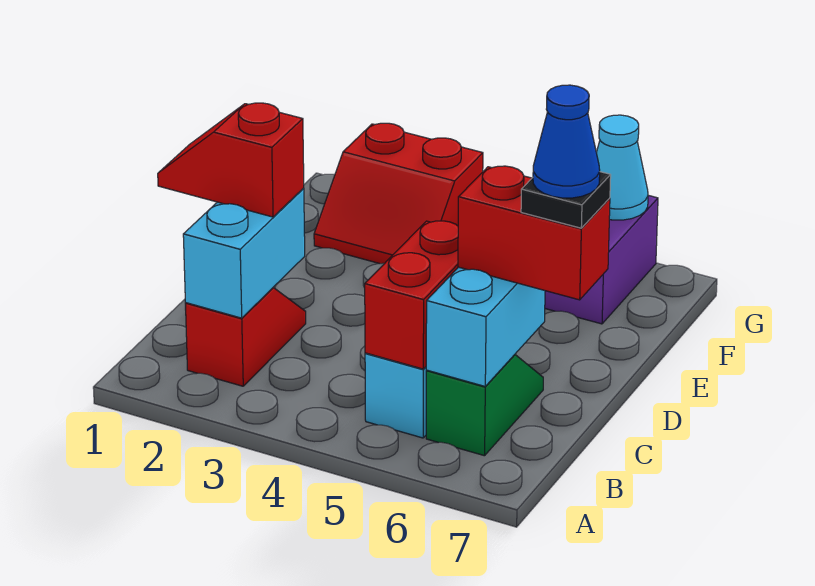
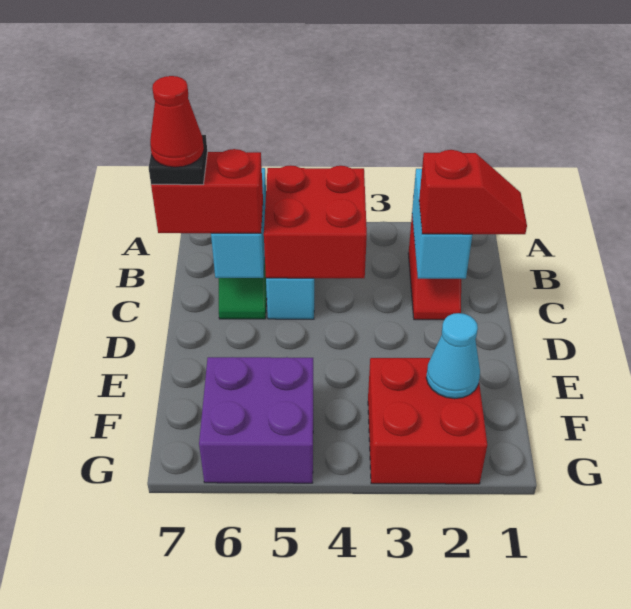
red 1x2 brick [365,221,458,369] -> red 2x2 brick [264,165,367,278]
blue 1x1 cone [533,85,600,198] -> red 1x1 cone [150,76,204,167]
red 2x2 slope [314,123,483,264] -> red 2x2 brick [368,358,487,484]
cyan 1x1 cone [596,115,648,220] -> cyan 1x1 cone moved to [426,313,480,399]

